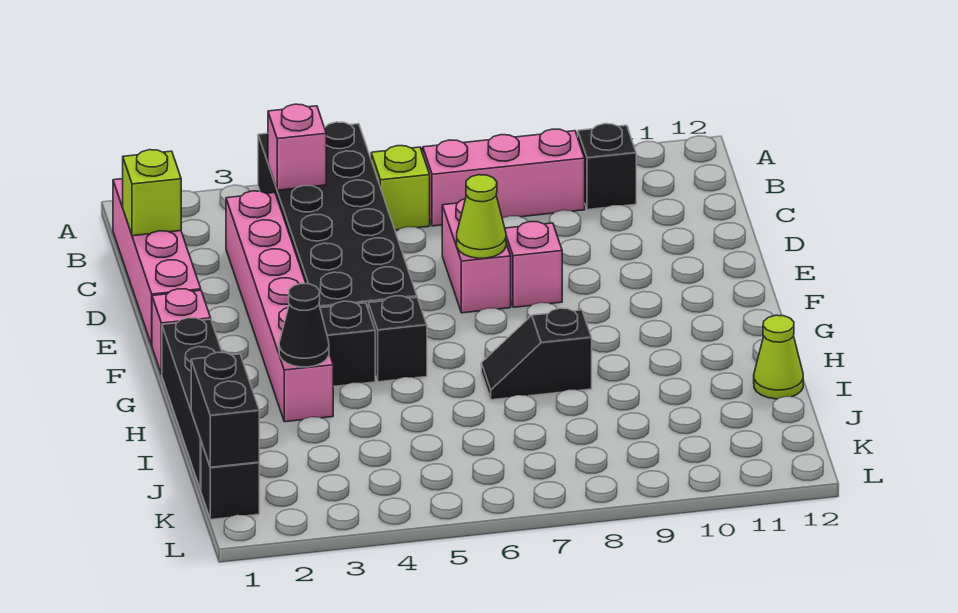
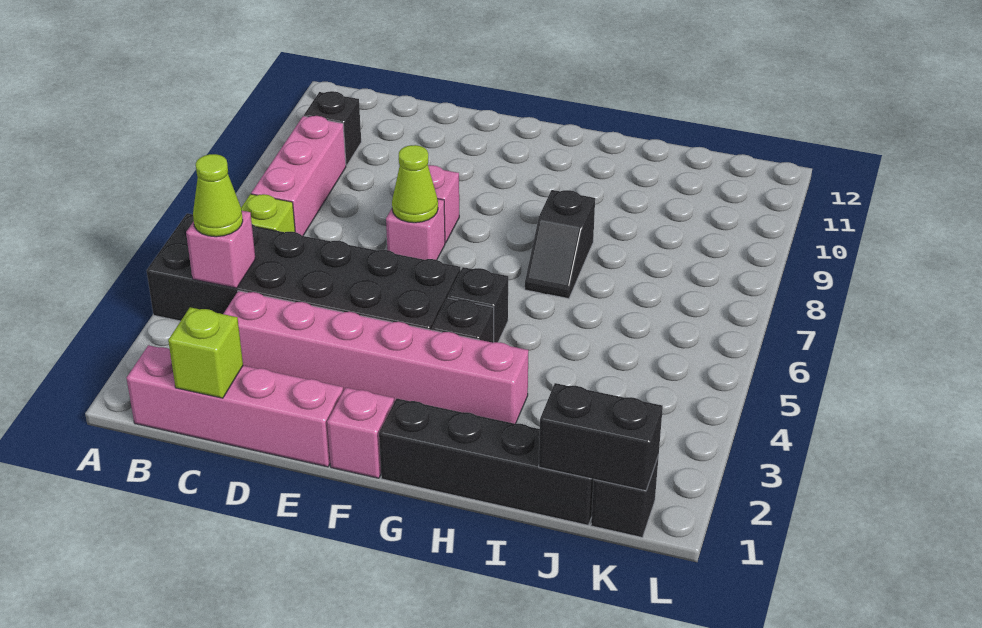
pink 1x2 brick [442,199,511,313] -> pink 1x1 brick [386,199,445,260]
black 1x1 cone [279,284,329,367] -> none
lime 1x1 cone [754,315,803,399] -> lime 1x1 cone moved to [193,154,243,237]

